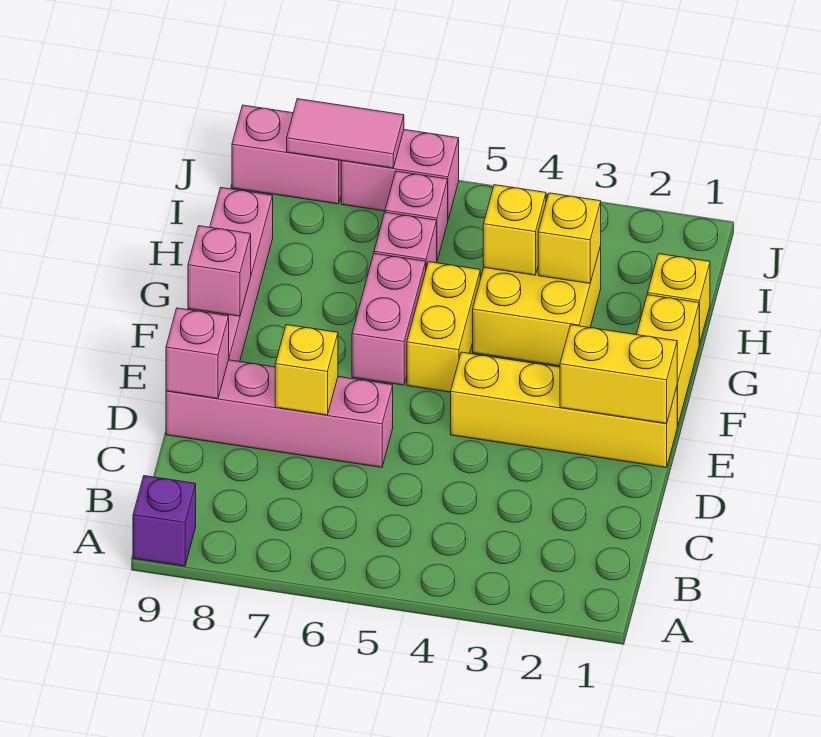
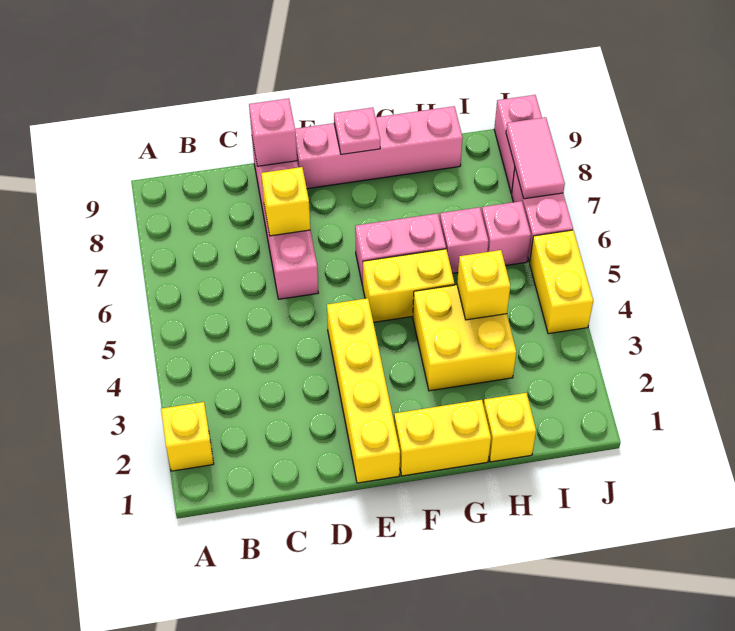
purple 1x1 brick [133,476,196,566] -> none
yellow 1x2 brick [560,325,677,424] -> yellow 1x2 brick moved to [530,230,593,334]
pink 1x1 brick [188,226,251,316] -> pink 1x1 plate [334,108,380,154]
yellow 1x1 brick [538,193,601,283] -> yellow 1x1 brick moved to [161,402,214,471]

